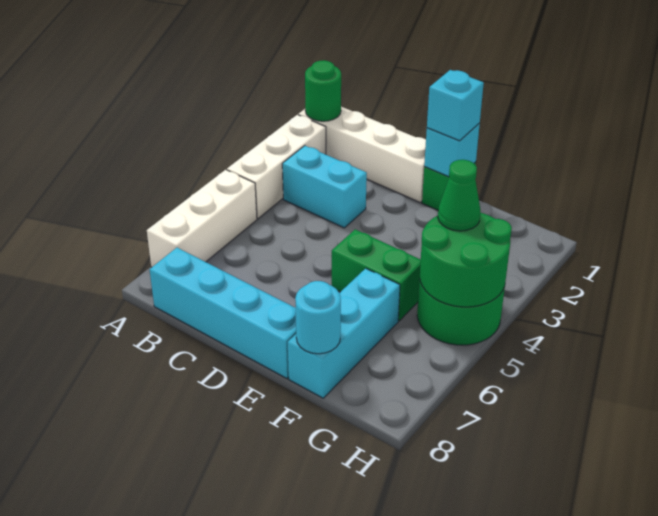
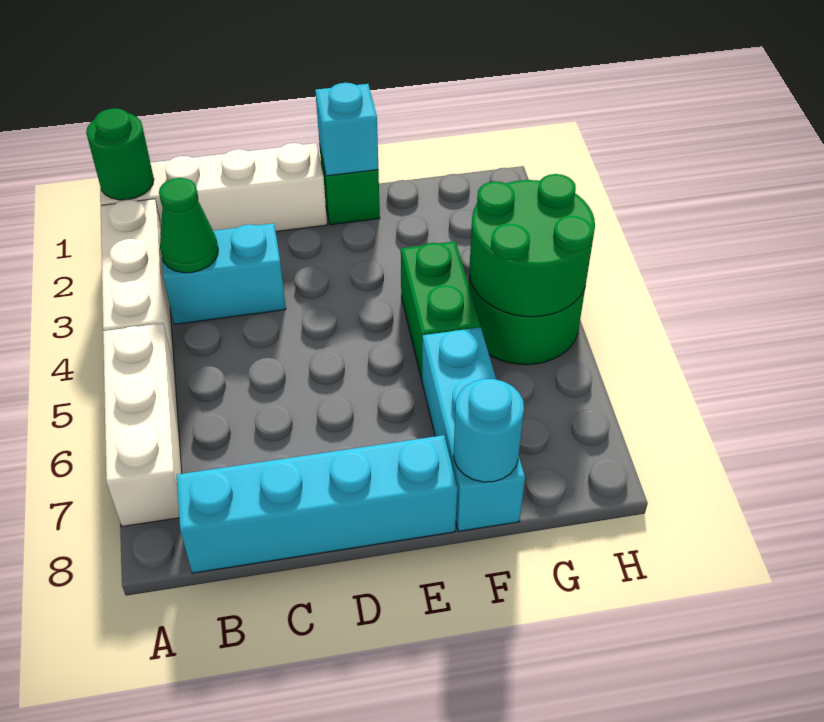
cyan 1x1 brick [427,70,484,141] -> none
green 1x2 brick [332,229,421,321] -> green 1x2 brick turned to [401,241,480,380]
green 1x1 cone [438,160,481,231] -> green 1x1 cone moved to [159,178,218,273]

